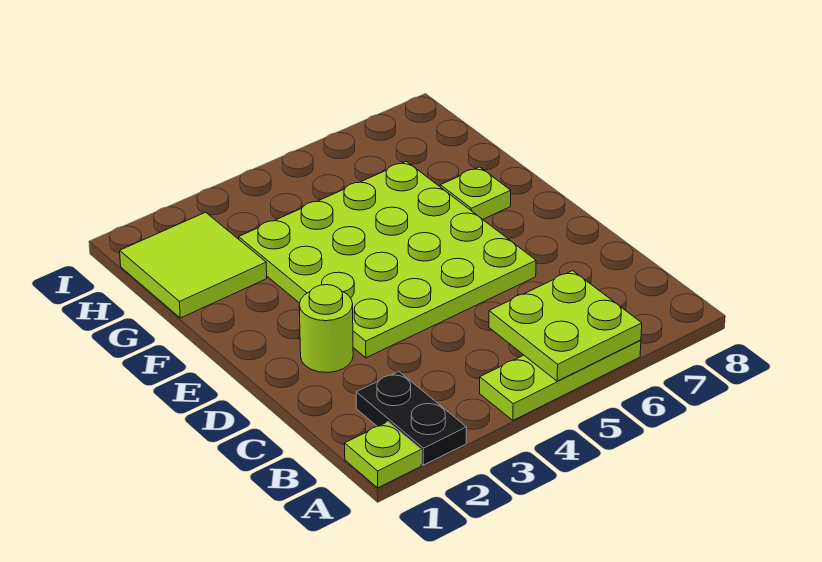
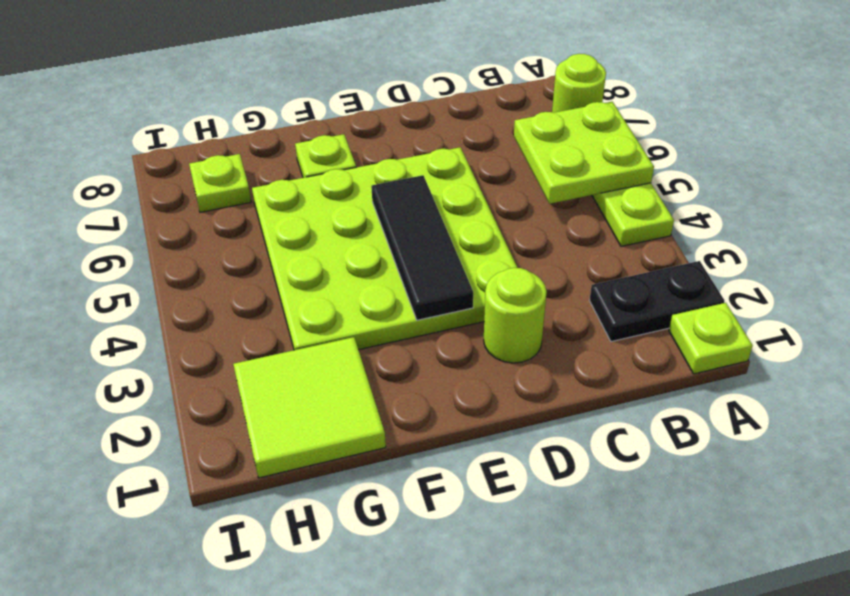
none -> lime 1x1 round brick [552,54,606,113]
none -> black 1x3 tile [371,175,473,320]
none -> lime 1x1 plate [189,154,251,212]

